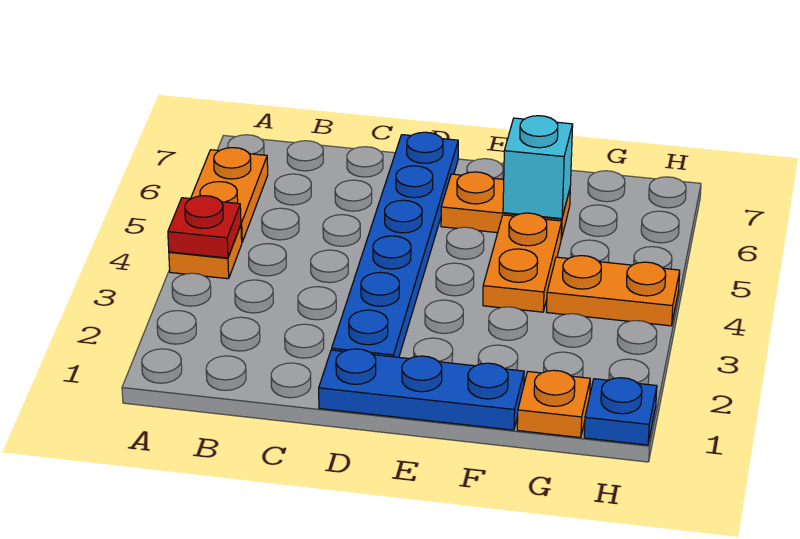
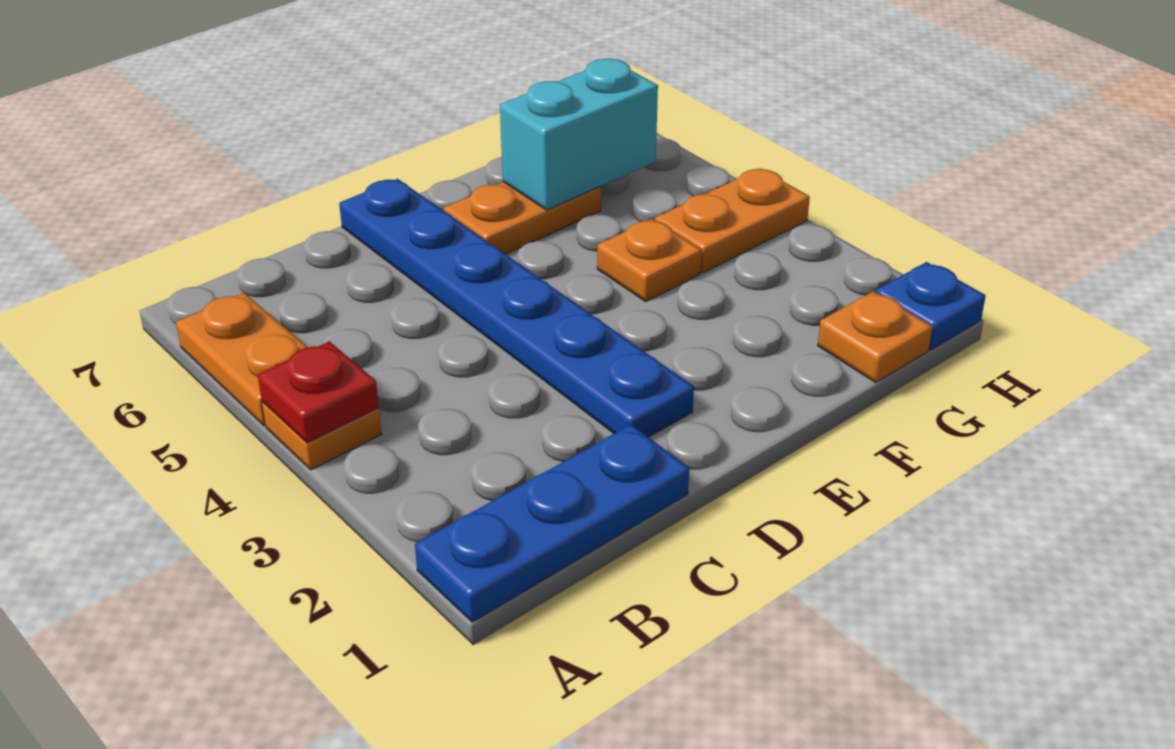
blue 1x3 plate [319,349,524,430] -> blue 1x3 plate moved to [415,425,689,622]
orange 1x2 plate [483,213,562,312] -> orange 1x1 plate [597,219,702,301]
cyan 1x1 brick [503,116,573,219] -> cyan 1x2 brick [500,59,658,210]

